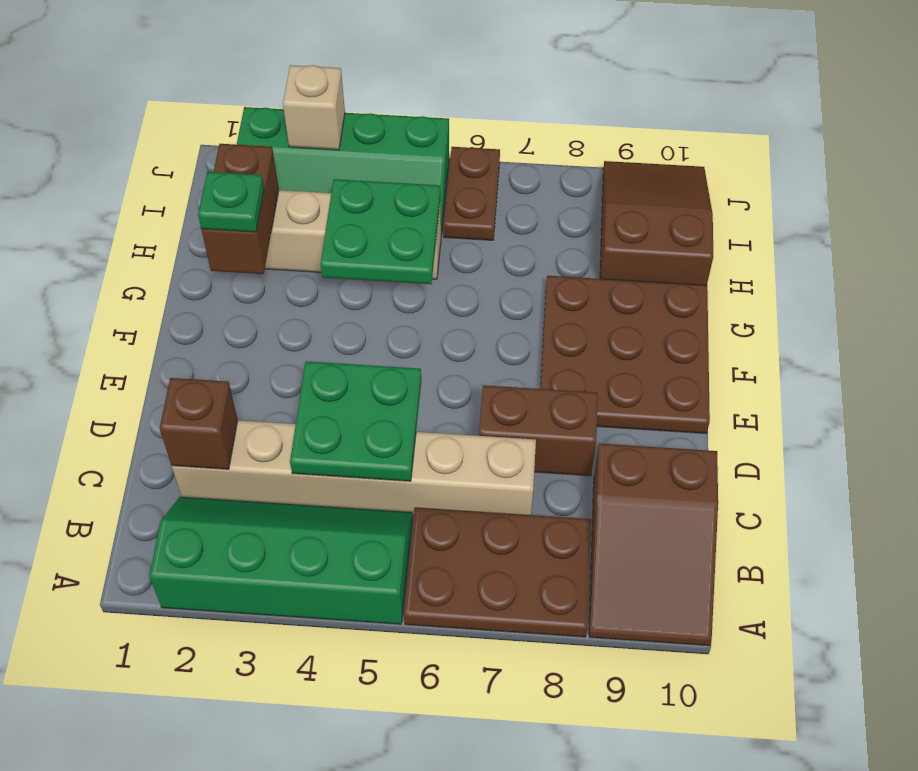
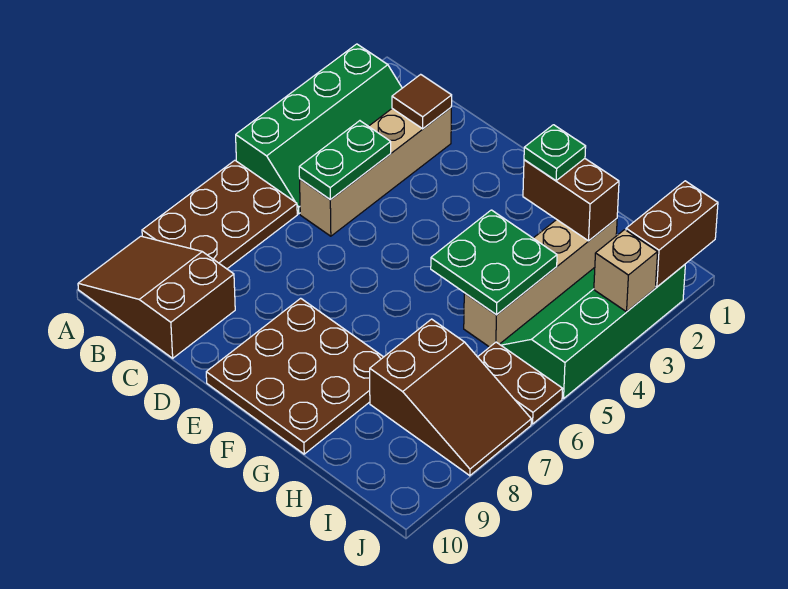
tan 1x6 brick [172,420,536,516] -> tan 1x4 brick [300,108,451,236]
brown 1x1 brick [160,378,238,469] -> brown 1x1 tile [392,74,452,129]
green 2x2 plate [290,361,421,481] -> green 1x2 plate [299,121,391,200]
brown 1x2 brick [479,385,598,476] -> brown 1x2 brick moved to [626,181,718,287]
brown 2x3 slope [600,161,713,285] -> brown 2x3 slope moved to [370,319,531,476]

